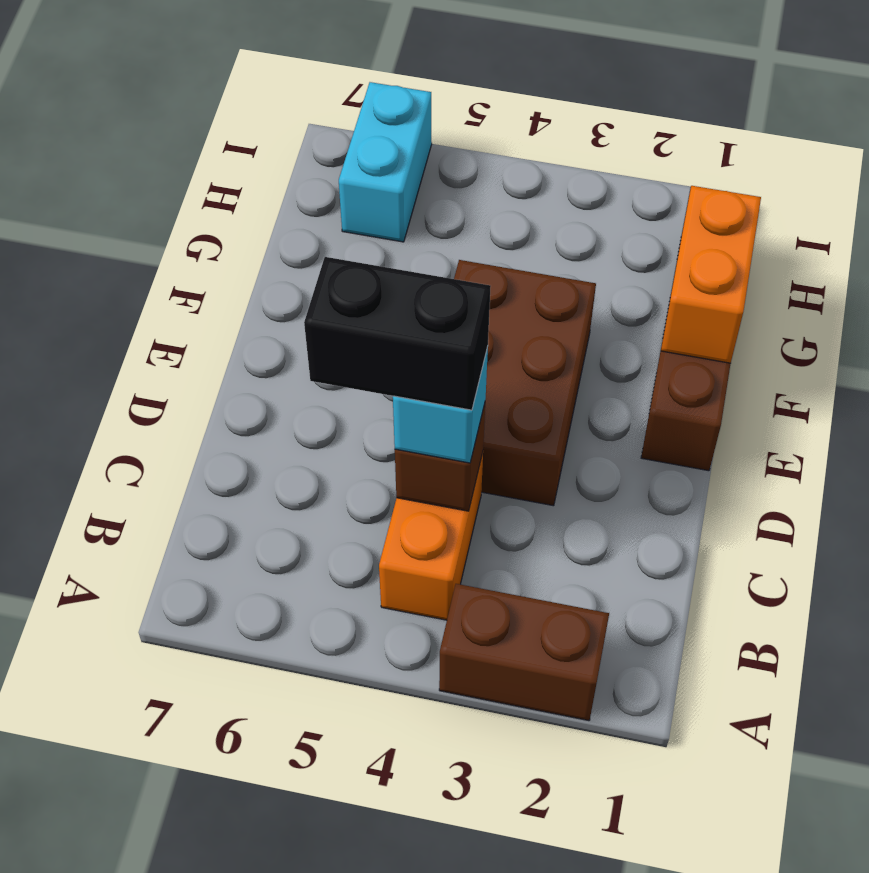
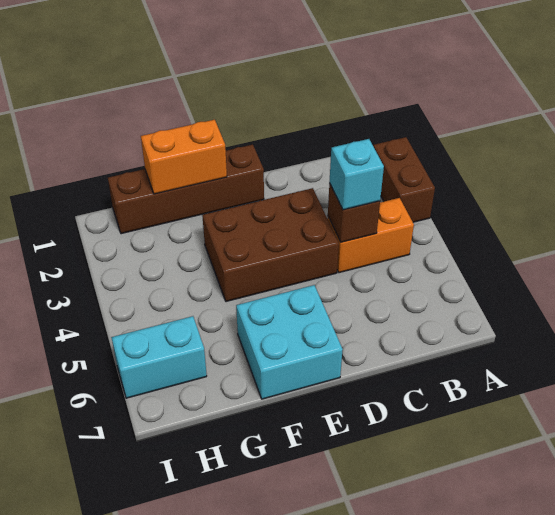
black 1x2 brick [304,257,491,410] -> none
none -> cyan 2x2 brick [236,285,343,399]

